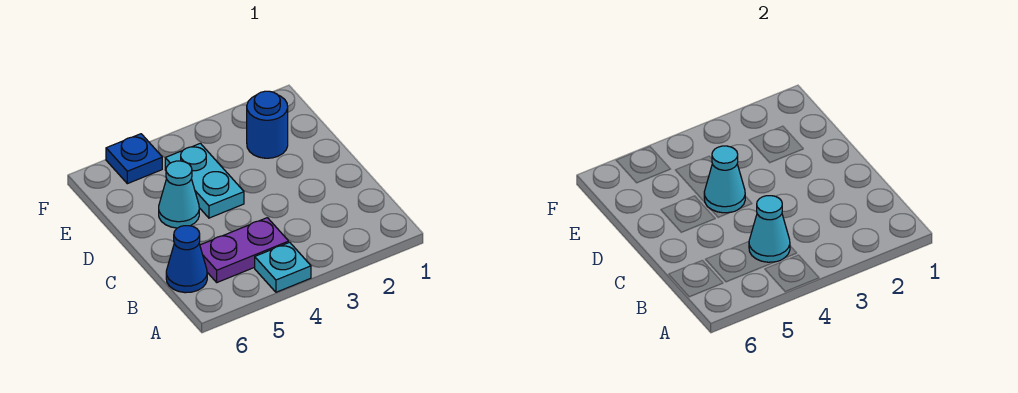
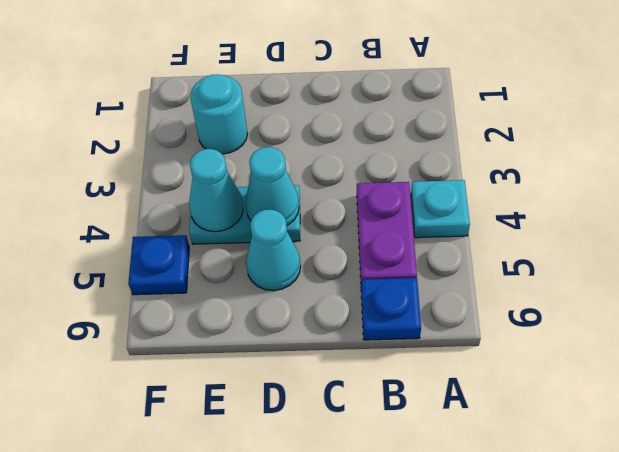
cyan 1x1 cone [749,196,790,262] -> cyan 1x1 cone moved to [189,149,243,232]
blue 1x1 cone [166,226,207,293] -> blue 1x1 plate [361,278,421,340]
blue 1x1 round brick [247,91,288,158] -> cyan 1x1 round brick [190,74,248,154]

